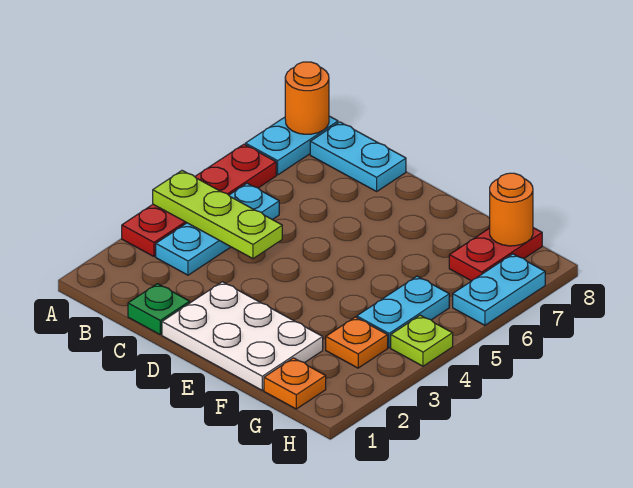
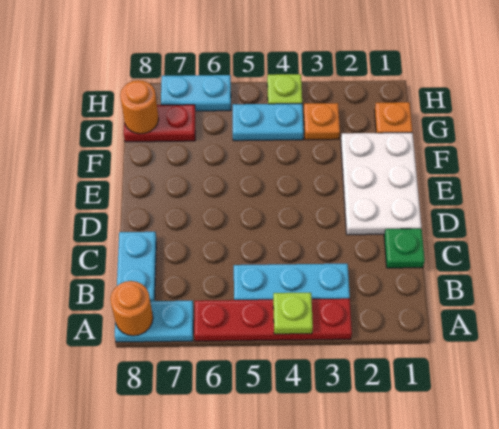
lime 1x3 plate [153,171,282,259] -> lime 1x1 plate [273,293,313,334]

